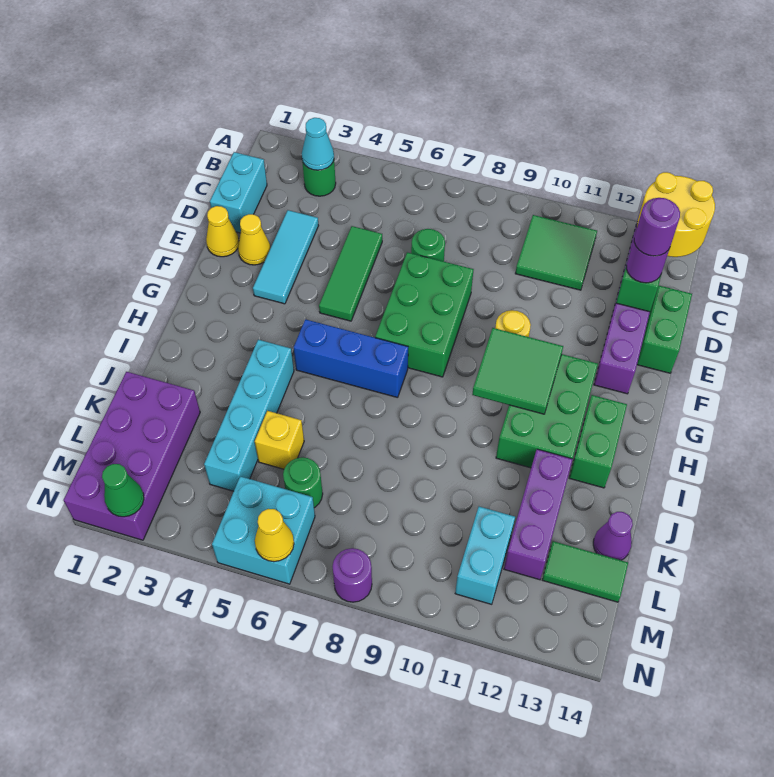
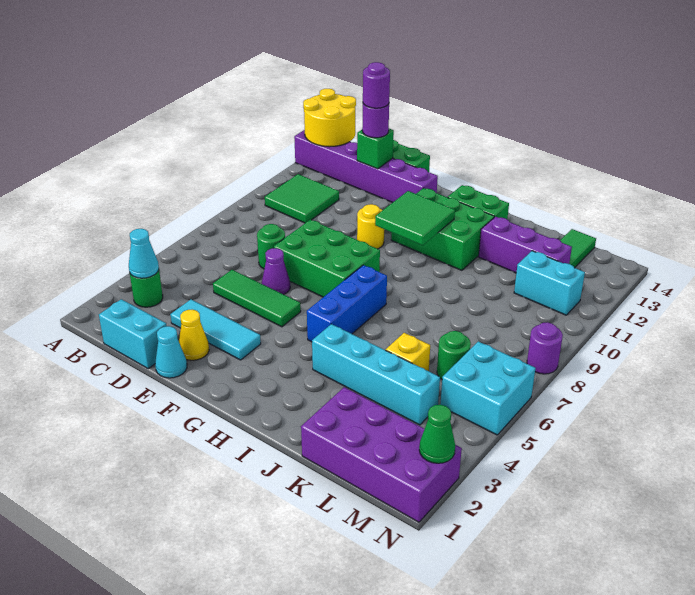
yellow 1x1 cone [206,206,239,257] -> cyan 1x1 cone [155,326,187,378]
purple 1x1 cone [593,512,633,560] -> purple 1x1 cone moved to [262,248,290,295]
yellow 1x1 cone [255,509,294,562] -> none

